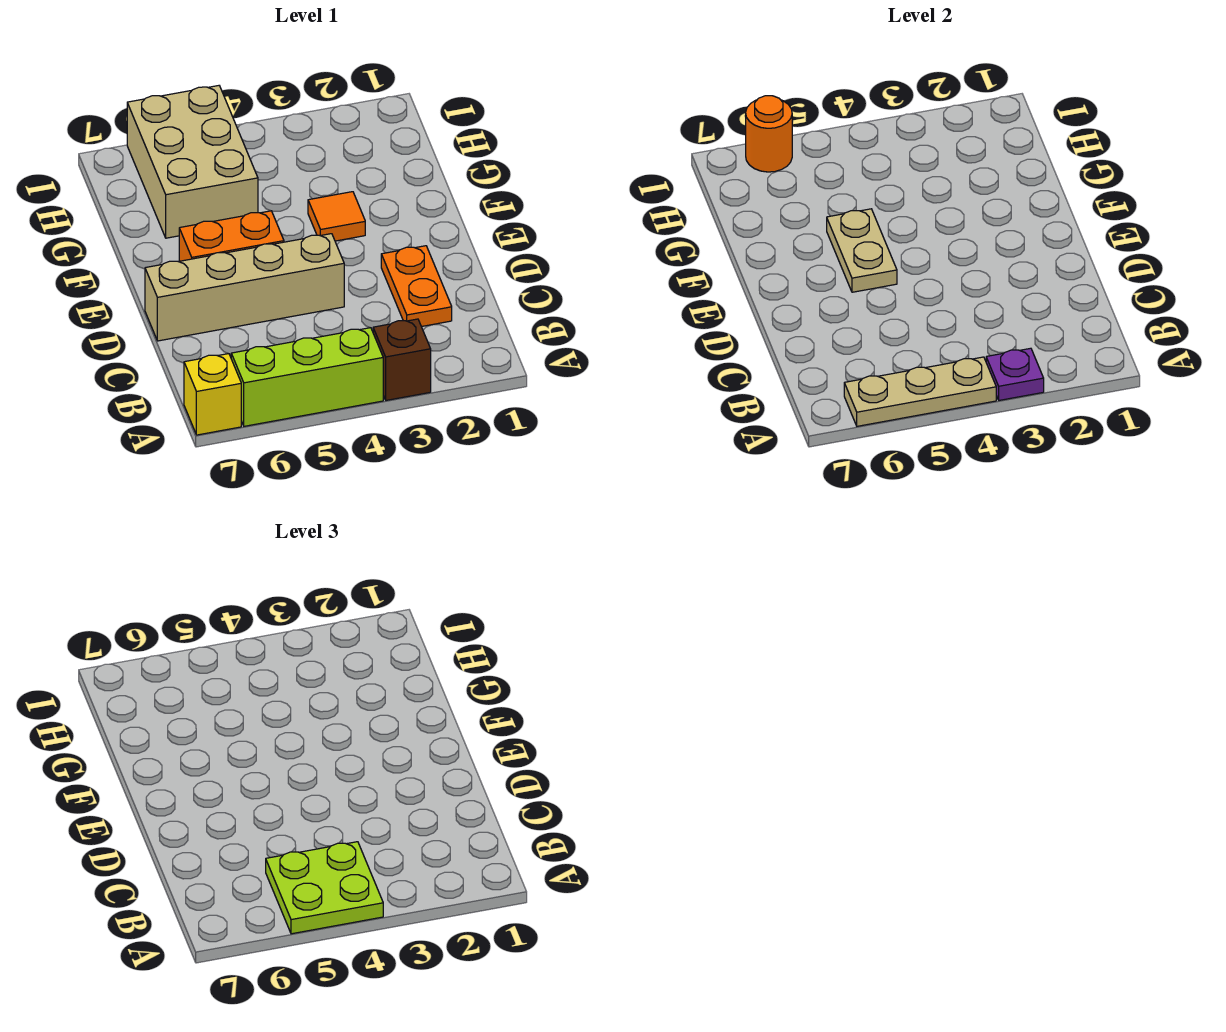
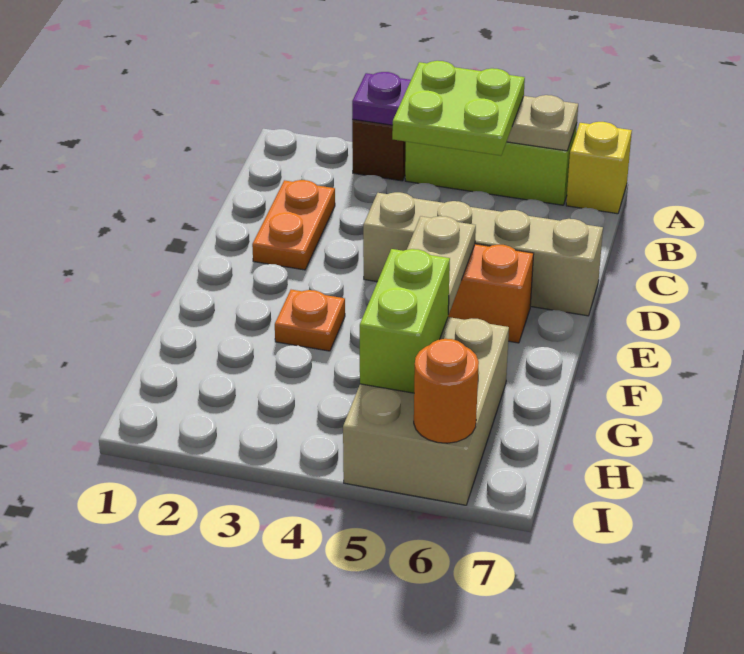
orange 1x1 tile [308,192,365,241] -> orange 1x1 plate [275,290,345,351]
none -> lime 1x2 brick [360,249,450,393]

